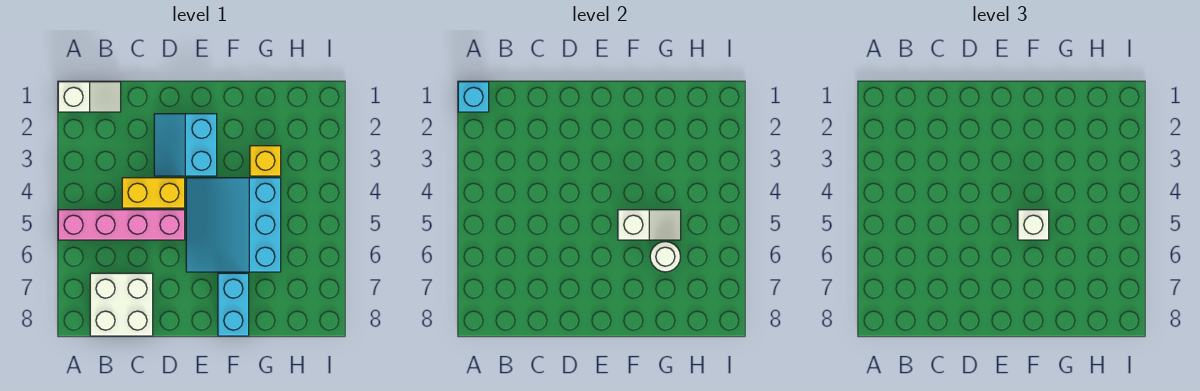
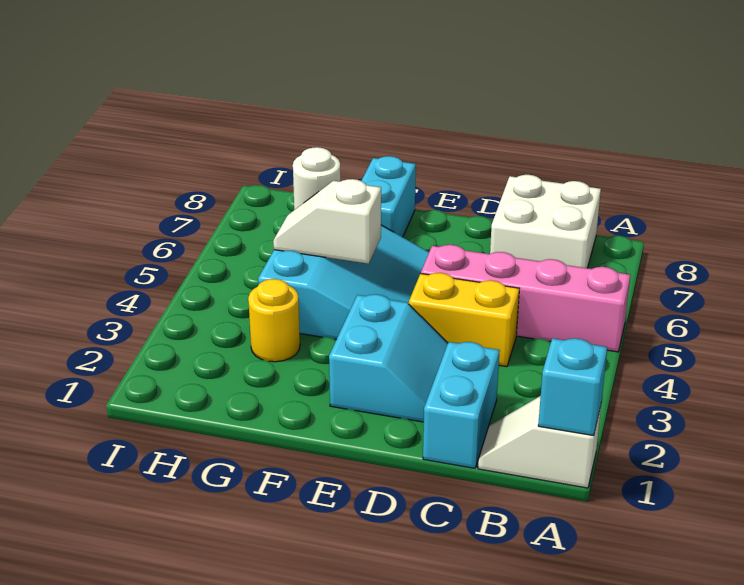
none -> cyan 1x2 brick [423,342,500,468]
white 1x1 brick [1018,210,1049,240] -> none
yellow 1x1 brick [250,146,281,176] -> yellow 1x1 round brick [248,279,300,362]

